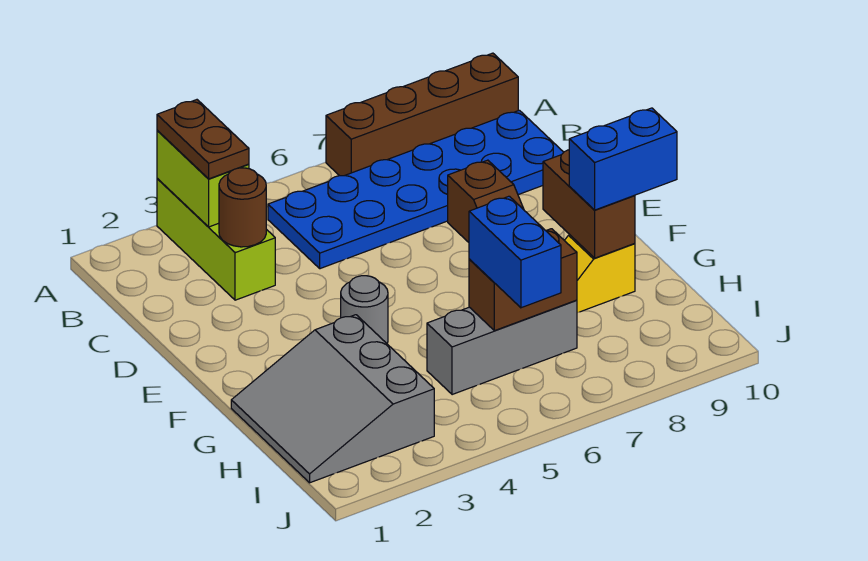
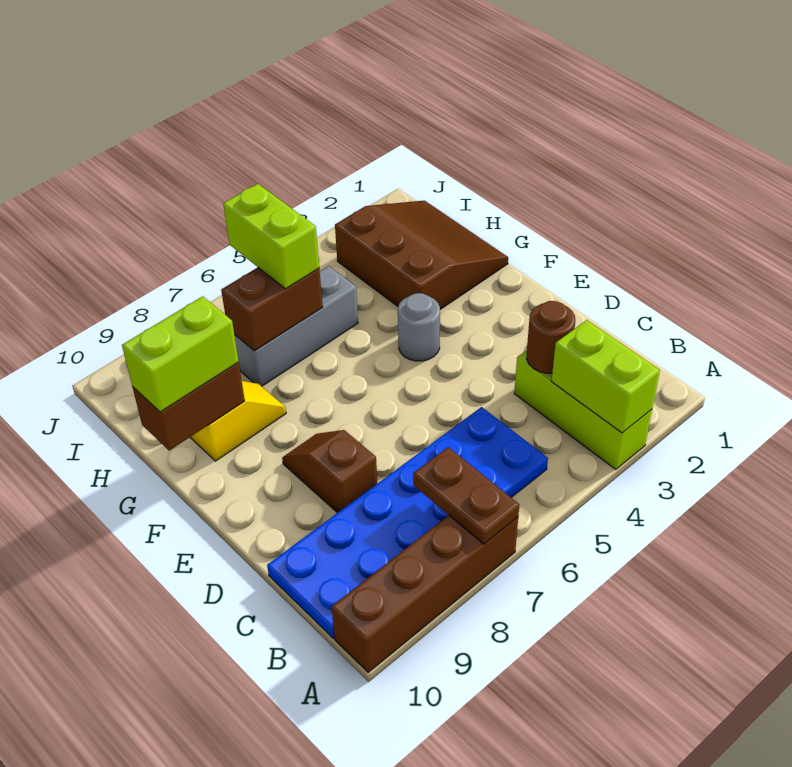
brown 1x2 plate [157,100,249,179] -> brown 1x2 plate moved to [413,447,519,544]
brown 1x2 brick [543,150,635,258] -> brown 1x2 brick turned to [133,363,245,451]
grey 3x3 slope [231,315,434,483] -> brown 3x3 slope [335,201,508,309]
blue 1x2 brick [569,108,677,210] -> lime 1x2 brick [122,296,239,412]
blue 1x2 brick [469,196,561,308] -> lime 1x2 brick [223,184,319,289]

